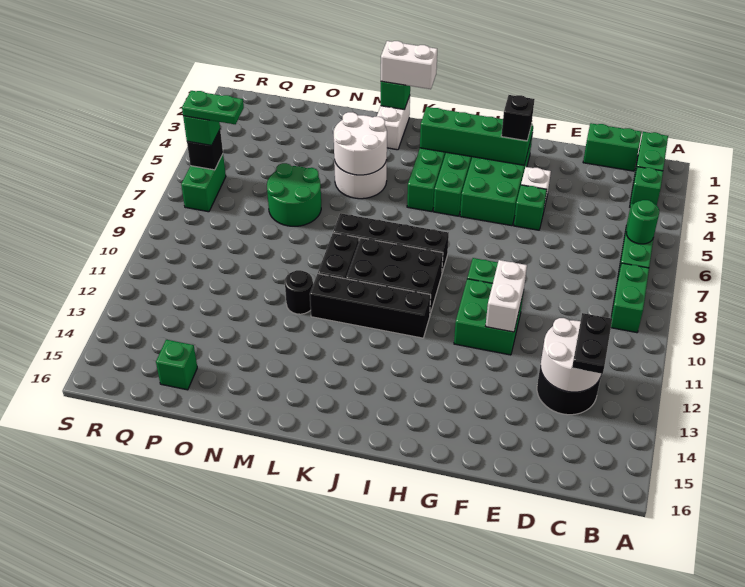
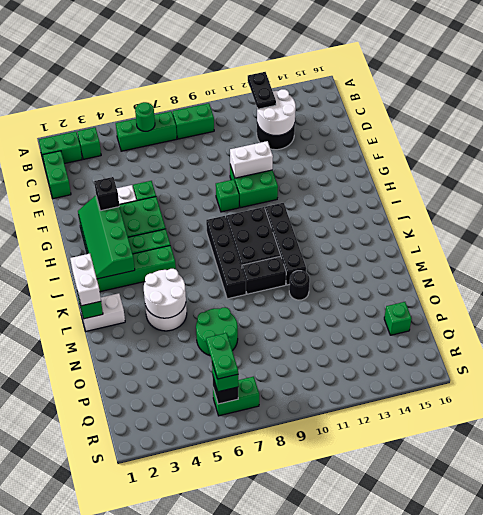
black 1x2 plate [572,313,612,374] -> black 1x2 plate turned to [248,72,276,109]

